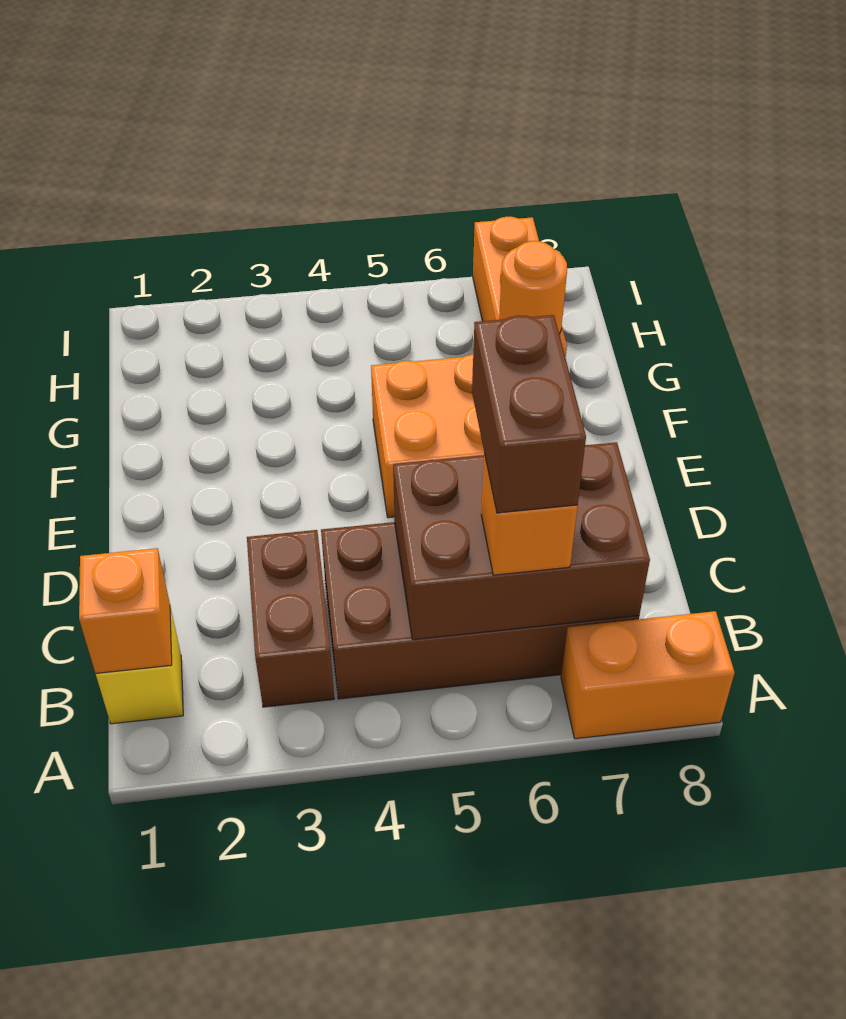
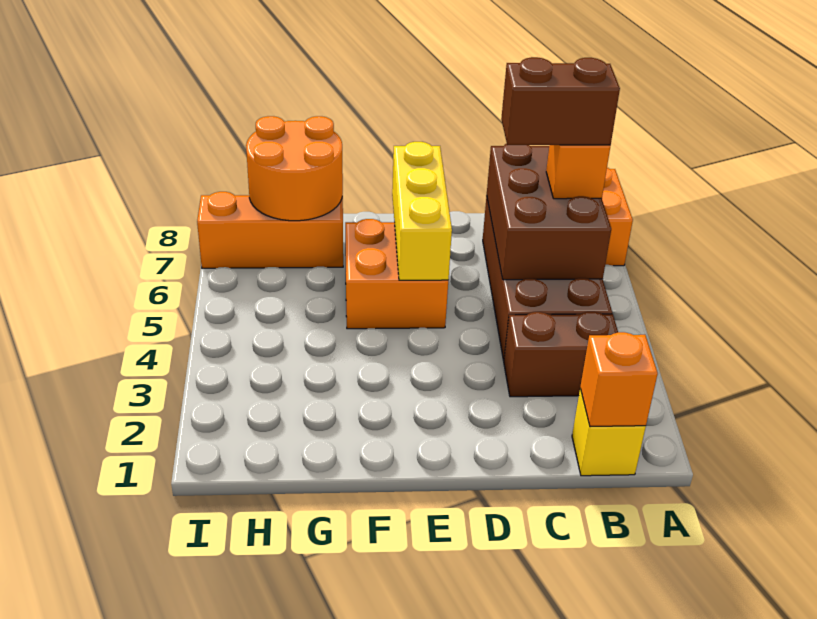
none -> yellow 1x3 brick [392,142,452,280]
orange 1x1 round brick [499,241,567,334] -> orange 2x2 round brick [246,116,343,221]

